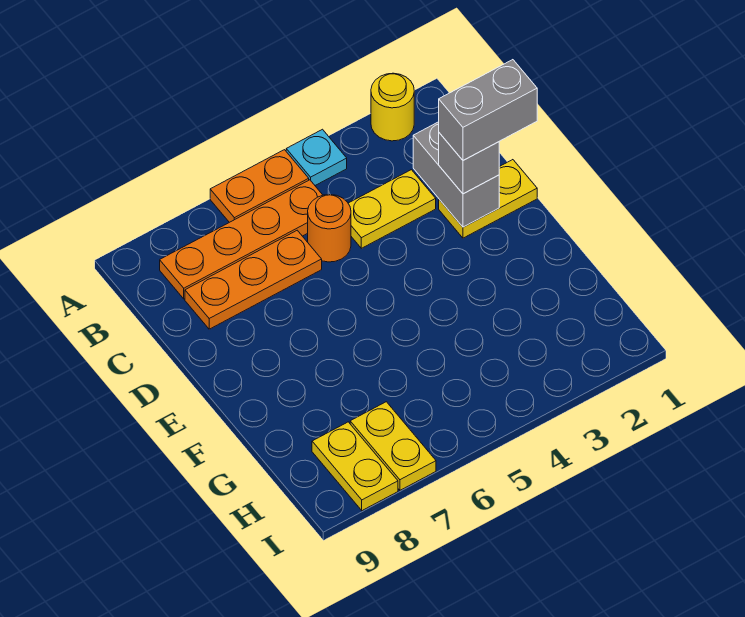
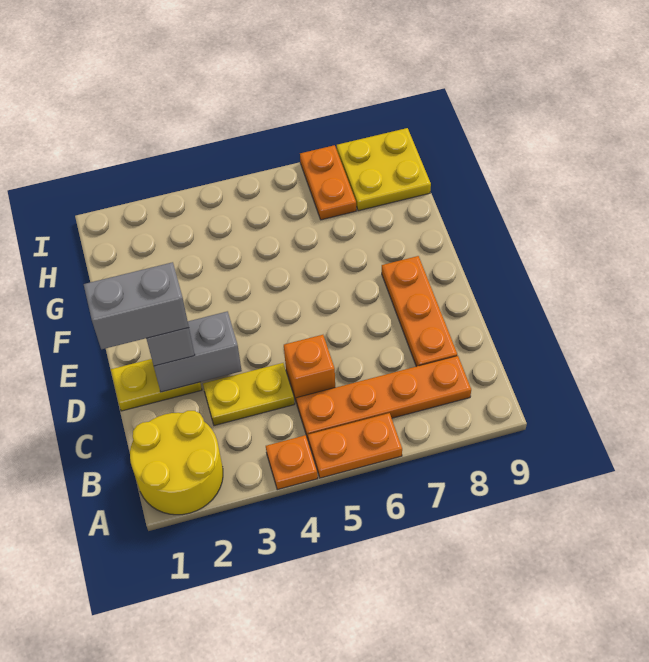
yellow 1x1 round brick [371,73,414,141] -> yellow 2x2 round brick [130,411,223,515]
cyan 1x1 plate [286,129,347,185] -> orange 1x1 plate [266,435,318,490]
grey 1x2 brick [413,122,499,227] -> grey 1x2 brick turned to [154,311,242,392]
orange 1x1 round brick [308,194,351,262] -> orange 1x1 brick [284,335,335,403]
orange 1x3 plate [185,230,322,329] -> orange 1x3 plate turned to [382,256,457,367]
yellow 1x2 plate [350,402,436,490] -> orange 1x2 plate [300,145,356,220]
yellow 1x2 plate [312,422,398,511] -> yellow 2x2 plate [337,128,431,211]

